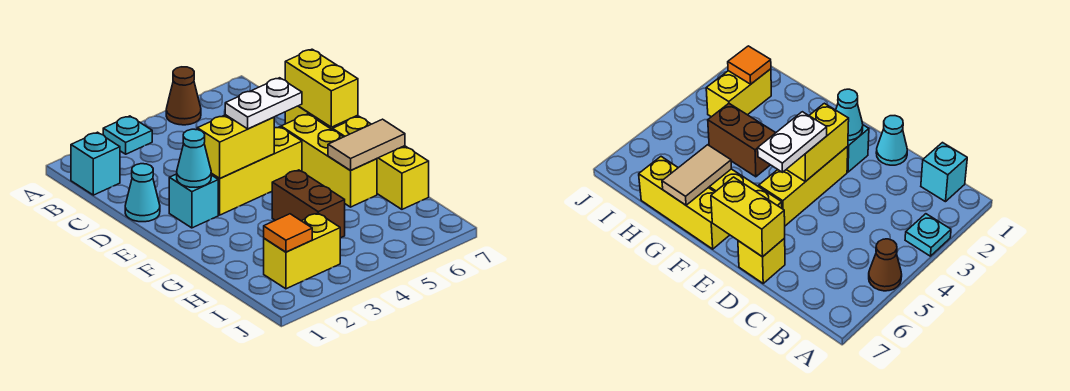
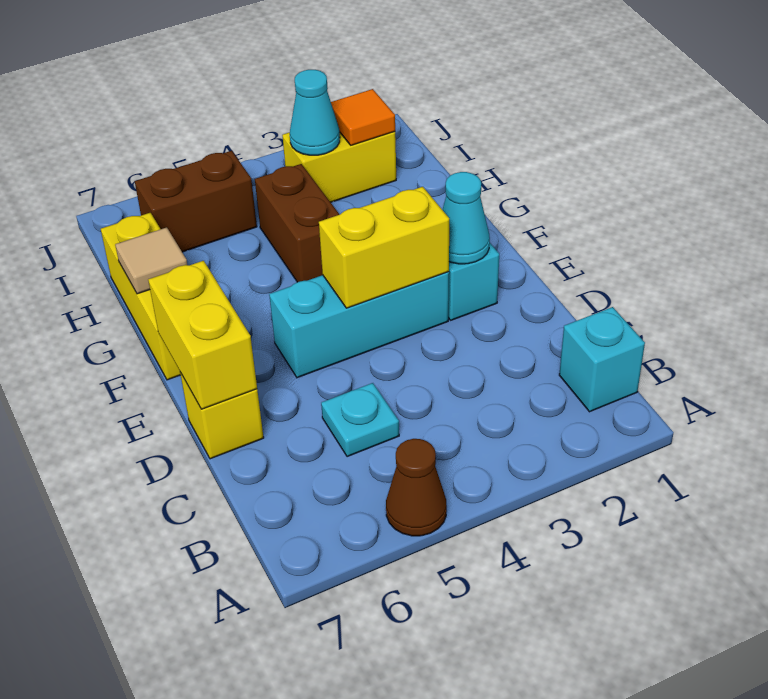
cyan 1x1 plate [103,116,152,154] -> cyan 1x1 plate moved to [321,383,399,457]
cyan 1x1 cone [125,164,160,222] -> cyan 1x1 cone moved to [290,70,340,155]
yellow 1x3 brick [211,127,302,215] -> cyan 1x3 brick [269,272,449,378]
white 1x2 plate [225,78,302,129] -> none
yellow 1x3 brick [281,114,377,207] -> none
tan 1x2 tile [328,119,405,171] -> tan 1x1 tile [115,227,187,294]
none -> brown 1x2 brick [135,151,257,252]

